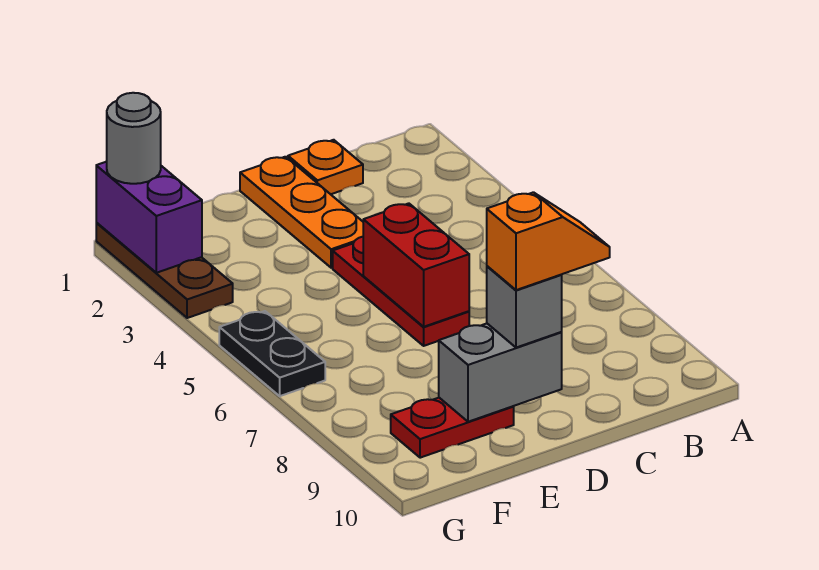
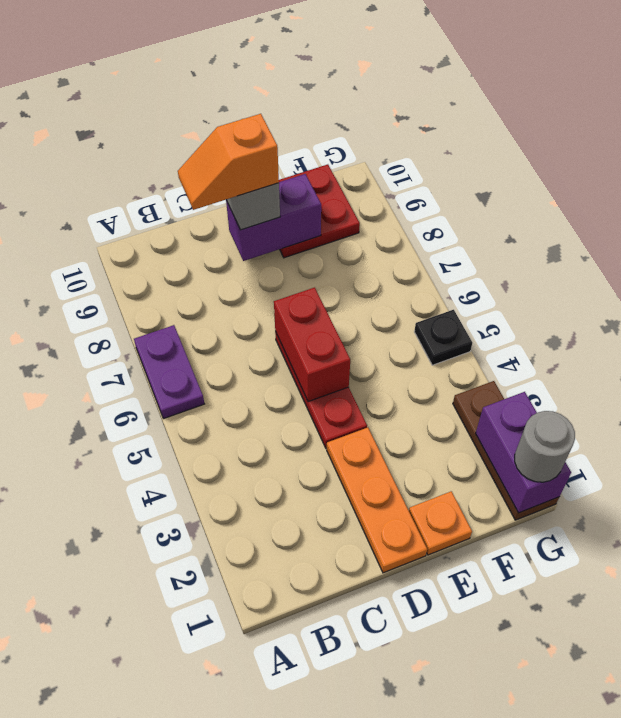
none -> purple 1x2 plate [134,325,204,419]
orange 1x1 plate [288,140,363,194] -> orange 1x1 plate moved to [409,491,472,555]
grey 1x2 brick [439,324,562,422] -> purple 1x2 brick [226,174,321,261]
red 1x2 plate [391,398,514,458] -> red 2x2 plate [279,164,360,258]
black 1x2 plate [219,311,325,396] -> black 1x1 plate [414,310,472,365]

